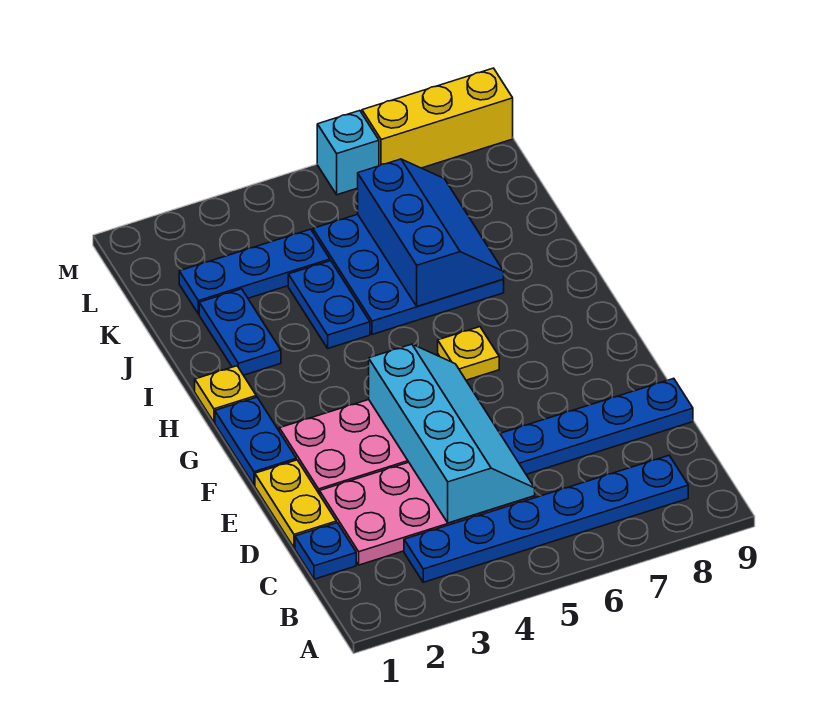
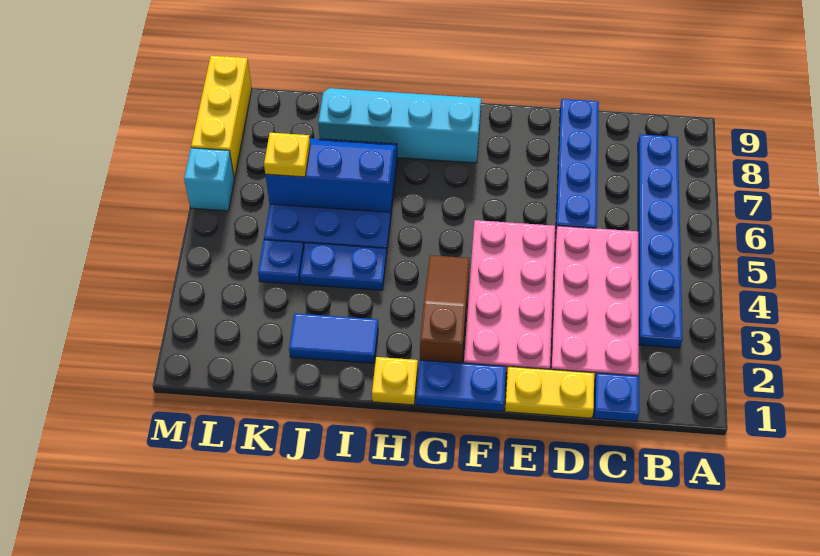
cyan 2x4 slope [369,344,535,523] -> cyan 2x4 slope moved to [318,88,481,163]
none -> brown 1x3 slope [420,255,470,363]
yellow 1x1 plate [438,327,499,380] -> yellow 1x1 plate moved to [264,133,310,177]
blue 1x2 plate [199,289,281,375] -> blue 1x2 tile [289,313,378,363]
blue 1x3 plate [179,229,330,314] -> blue 1x1 plate [258,240,304,284]

